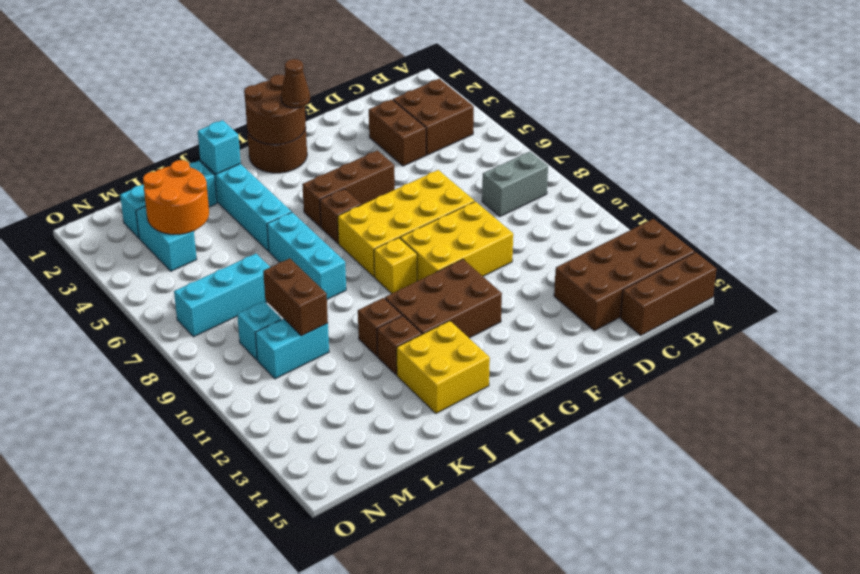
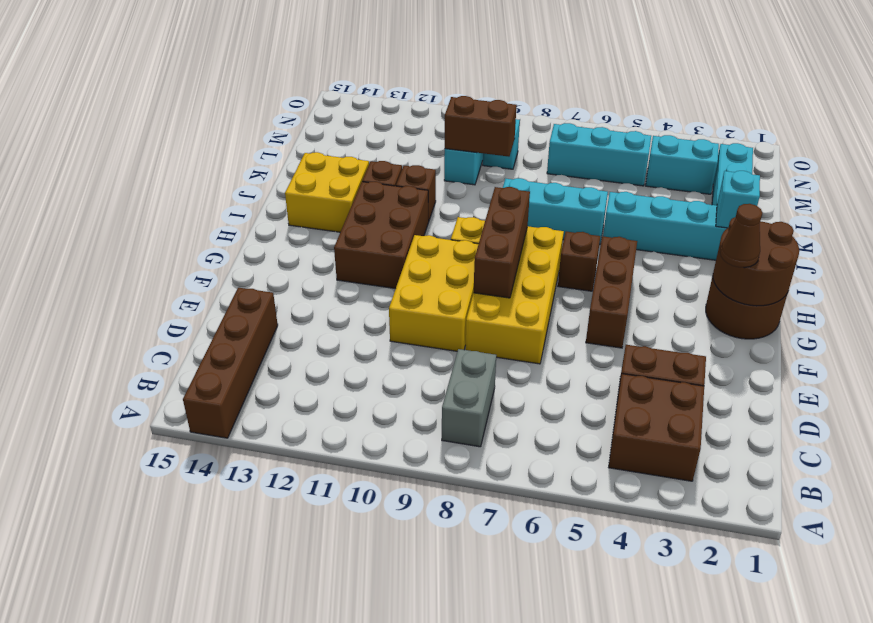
brown 2x4 brick [554,219,695,331] -> brown 1x4 brick [183,288,278,438]
brown 1x3 brick [620,252,716,335] -> brown 1x3 brick moved to [474,187,530,298]
orange 2x2 round brick [143,160,209,234] -> none
cyan 1x3 brick [174,254,270,337] -> cyan 1x3 brick turned to [547,123,651,186]

